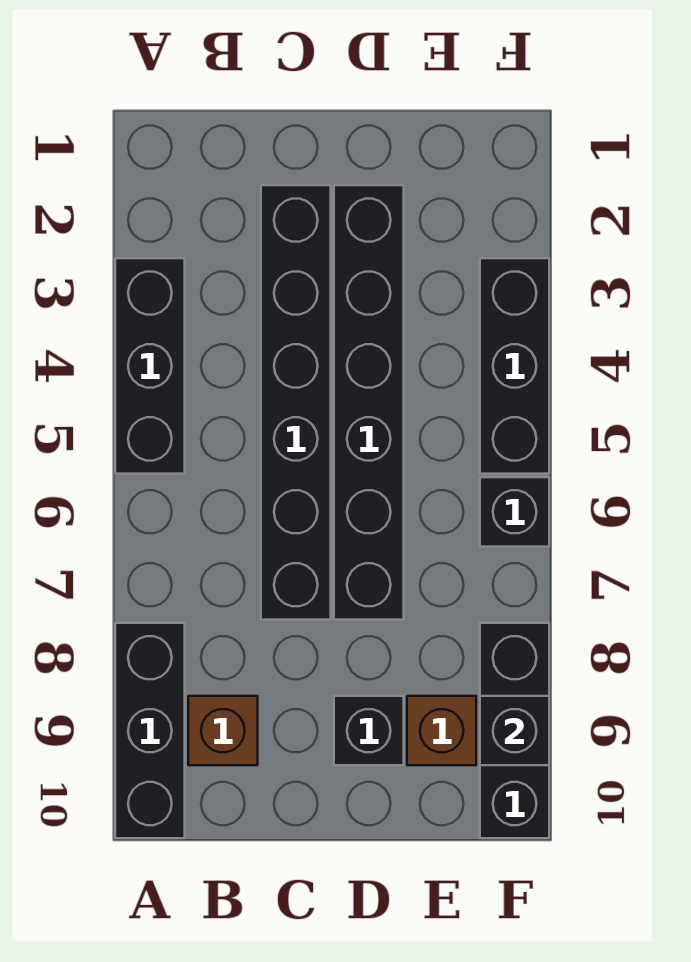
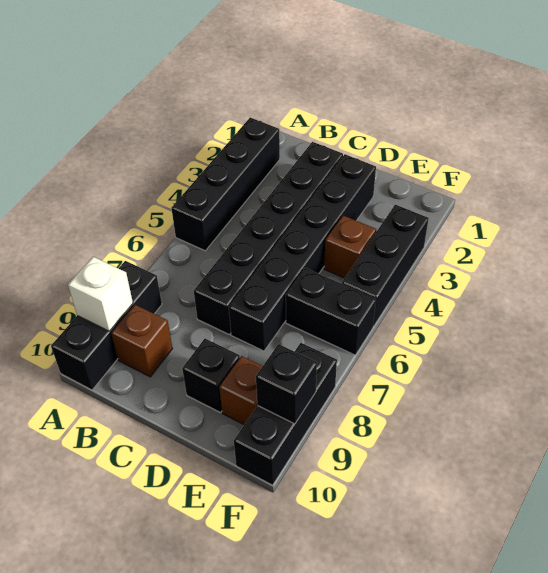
black 1x3 brick [115,258,185,474] -> black 1x4 brick [171,118,280,251]
none -> white 1x1 brick [68,257,133,331]
none -> brown 1x1 brick [324,215,376,278]
black 1x1 brick [480,477,549,547] -> black 1x2 brick [286,268,376,355]

